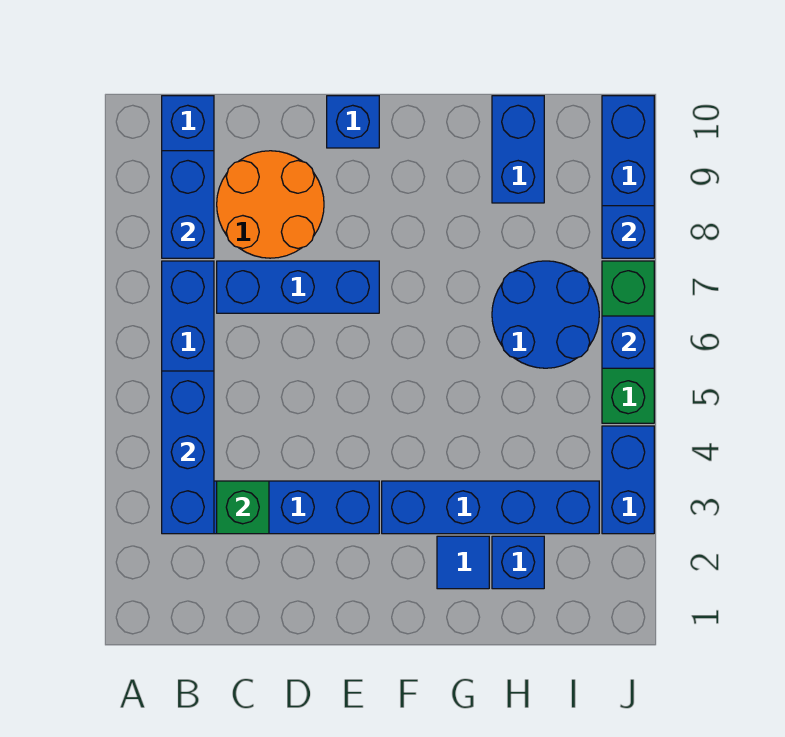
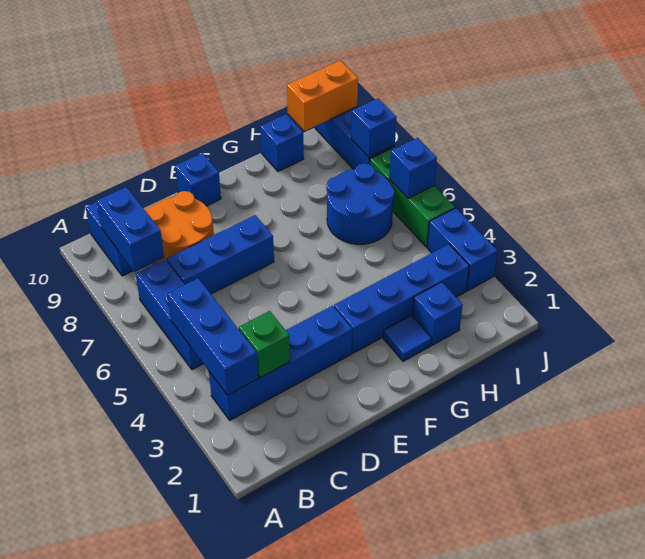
blue 1x2 brick [492,96,544,203] -> blue 1x1 brick [260,114,304,171]
none -> orange 1x2 brick [287,60,358,131]

